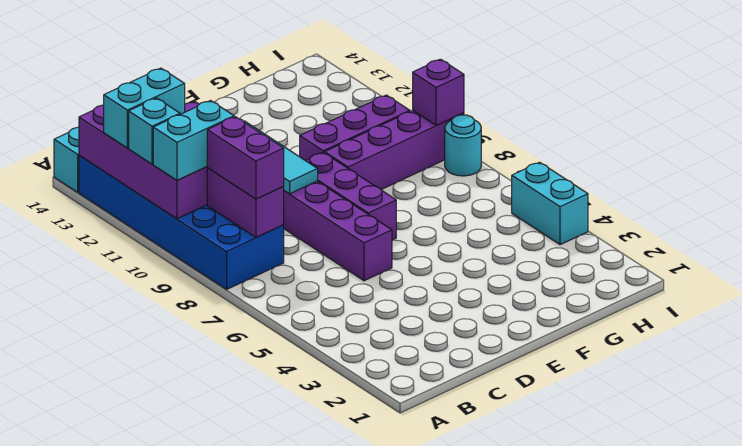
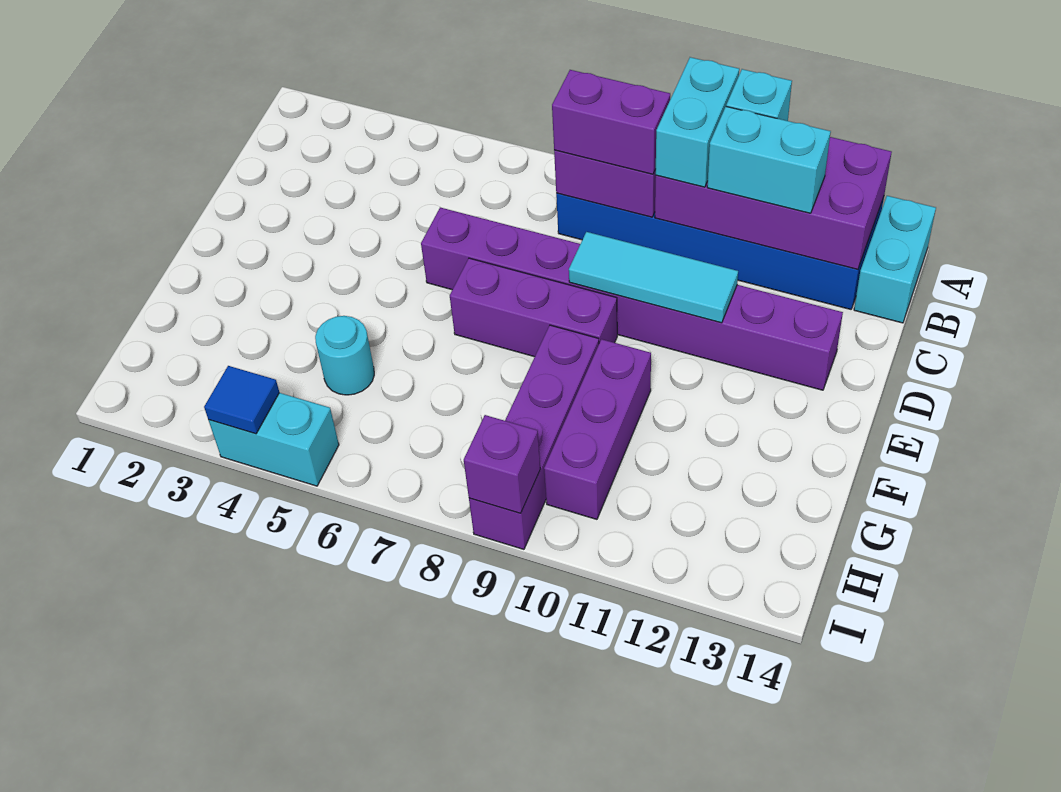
cyan 1x2 brick [104,68,185,148] -> cyan 1x2 brick turned to [707,107,831,213]
none -> blue 1x1 tile [204,366,279,434]
cyan 1x1 round brick [445,115,481,176] -> cyan 1x1 round brick moved to [315,316,374,395]

